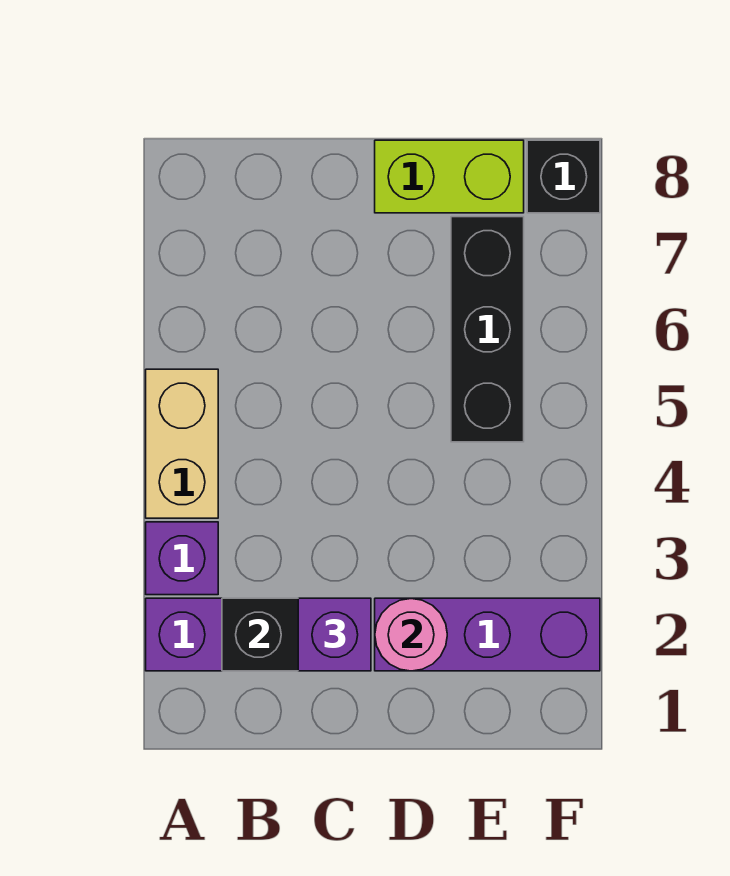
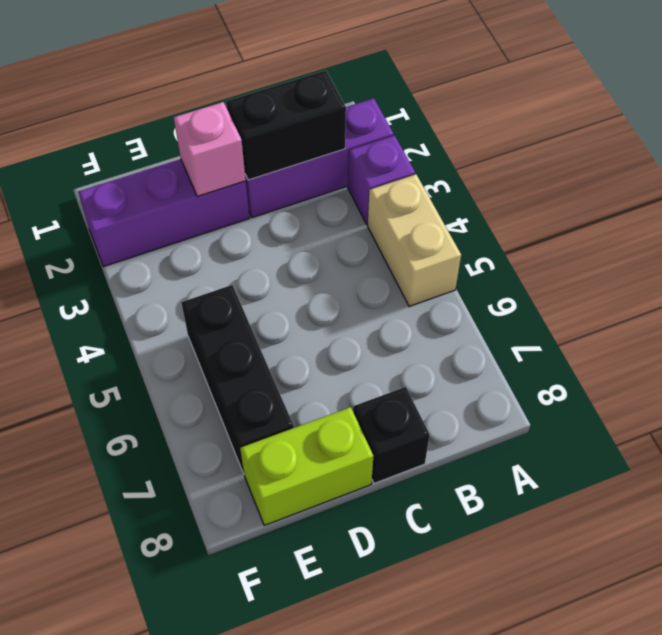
purple 1x1 brick [298,598,371,671] -> none
pink 1x1 round brick [375,598,447,671] -> pink 1x1 brick [174,102,246,196]
black 1x1 brick [527,140,600,213] -> black 1x1 brick moved to [353,387,430,483]

